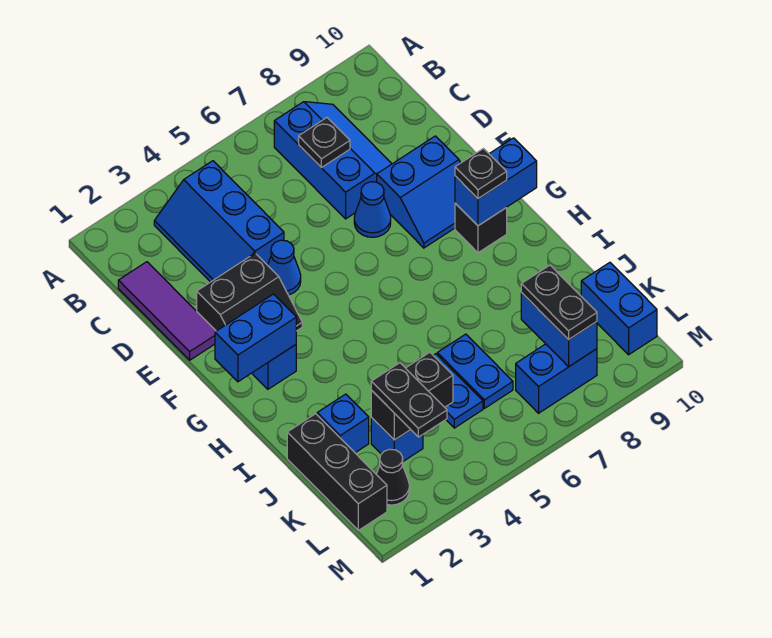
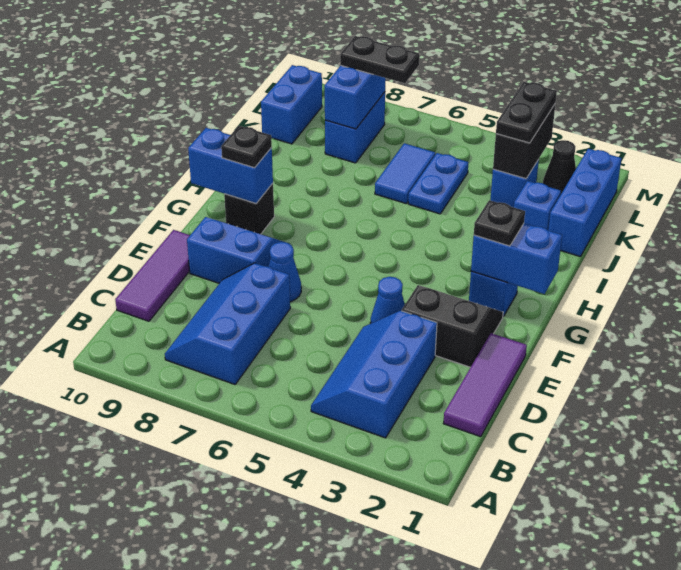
blue 2x3 slope [154,161,284,282] -> blue 2x3 slope turned to [311,311,437,438]
black 1x1 plate [299,118,350,168] -> black 1x1 plate moved to [474,200,525,246]
none -> purple 1x3 tile [115,230,190,321]
black 1x3 brick [287,414,387,530] -> blue 1x3 brick [548,149,621,257]
blue 1x2 plate [437,334,513,408] -> blue 1x2 tile [375,143,435,204]
black 1x2 brick [371,352,453,440] -> black 1x2 brick turned to [493,103,556,179]
black 1x2 plate [521,265,597,340] -> black 1x2 plate turned to [340,36,419,83]
blue 1x2 brick [516,344,597,413] -> blue 1x2 brick turned to [325,92,385,163]

